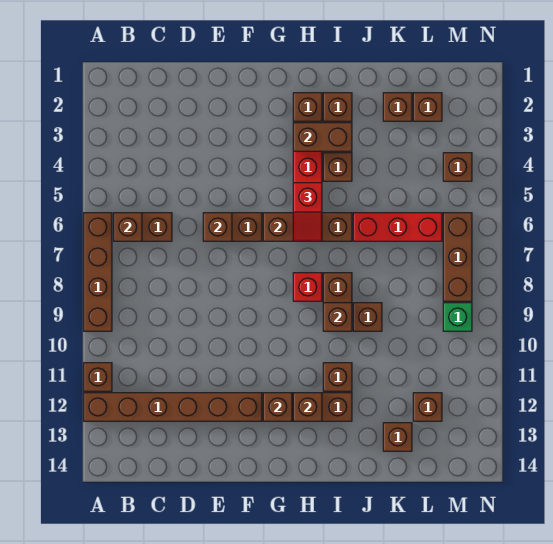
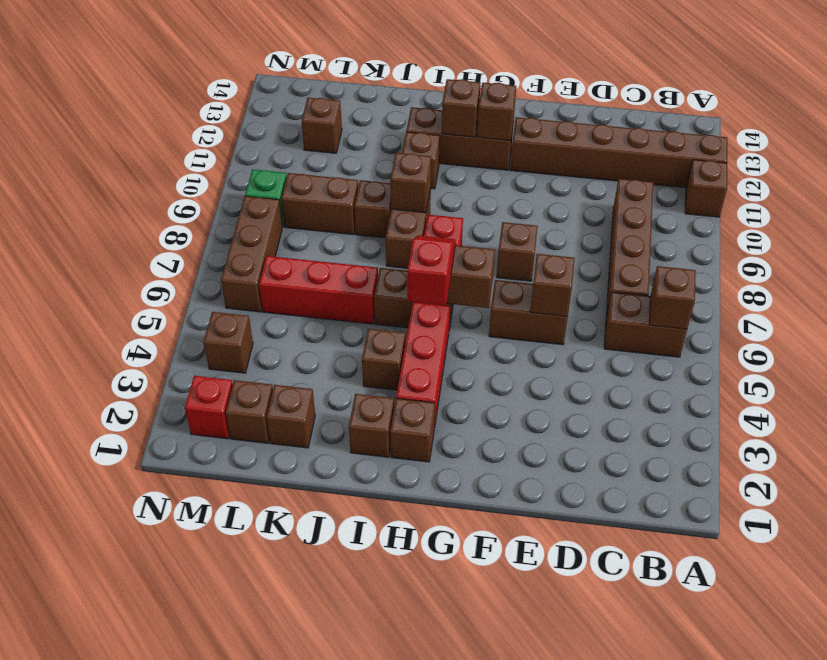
brown 1x4 brick [84,213,112,331] -> brown 1x4 brick moved to [606,179,653,317]
brown 1x2 brick [293,123,352,151] -> brown 1x2 brick moved to [281,173,358,235]
brown 1x1 brick [383,423,412,451] -> brown 1x1 brick moved to [497,222,538,281]
none -> red 1x1 brick [185,376,233,439]

